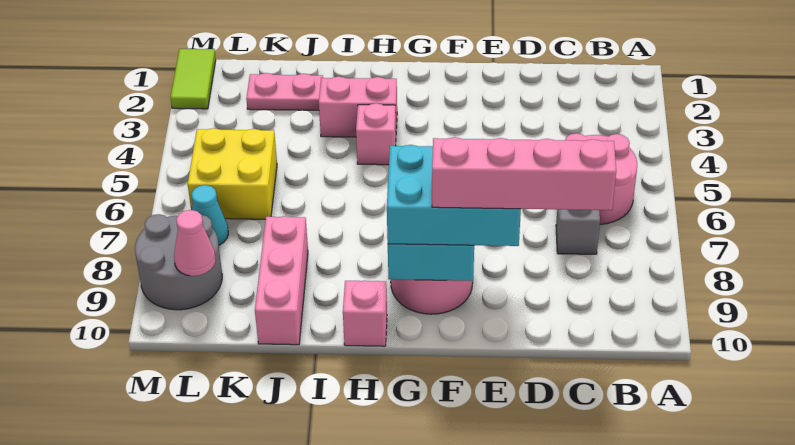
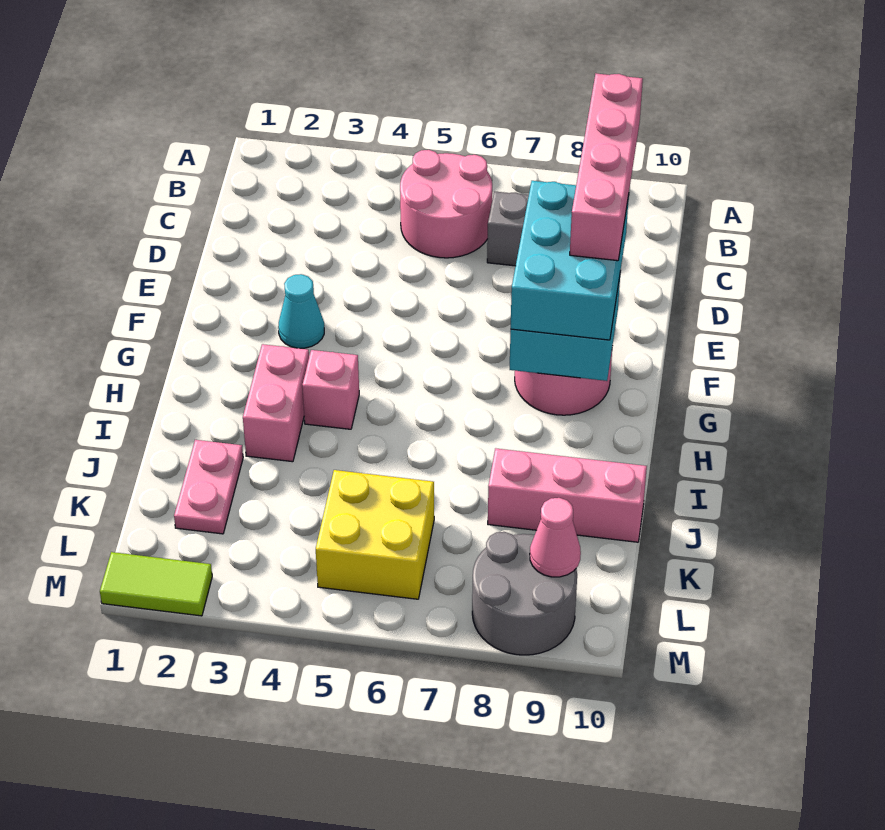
pink 1x1 brick [343,281,387,346] -> none
cyan 1x1 cone [192,185,228,245] -> cyan 1x1 cone moved to [278,274,324,348]

